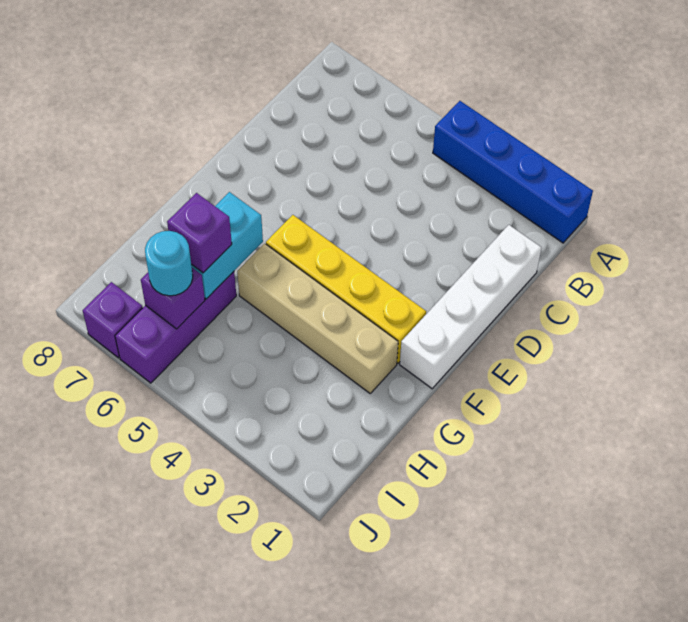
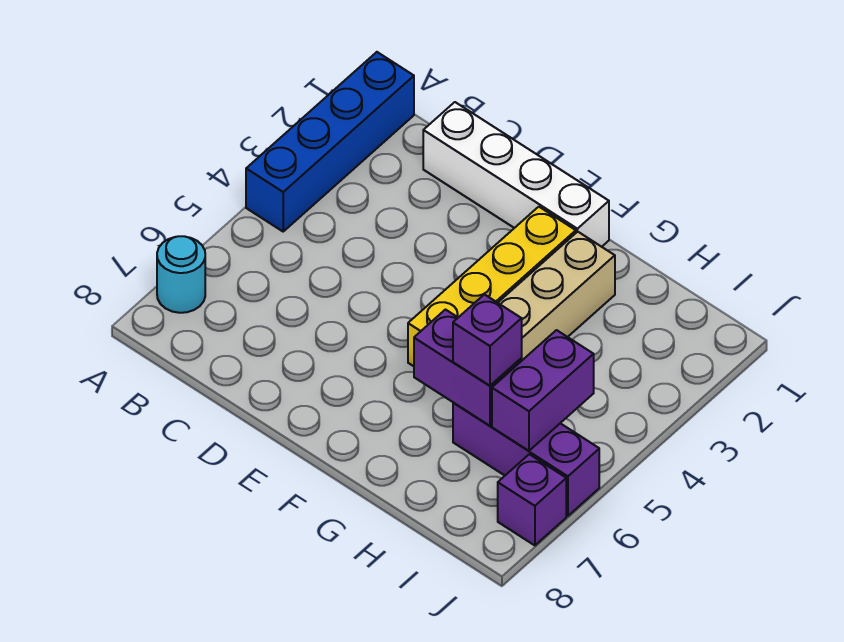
cyan 1x2 brick [191,192,263,299] -> purple 1x2 brick [414,310,522,426]
purple 1x1 brick [141,268,205,329] -> purple 1x2 brick [492,330,594,451]
cyan 1x1 round brick [145,231,193,296] -> cyan 1x1 round brick moved to [157,236,205,313]

